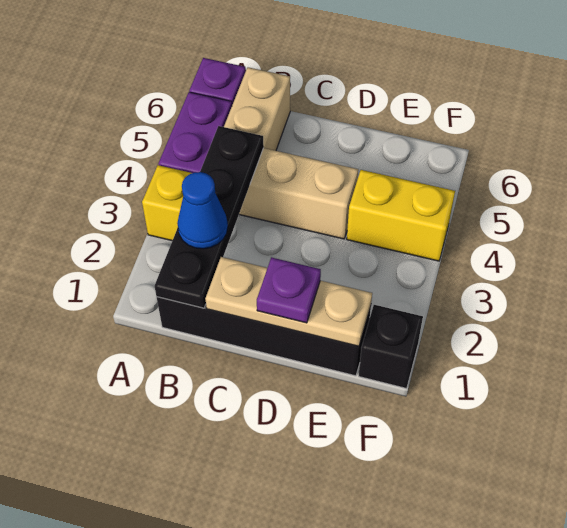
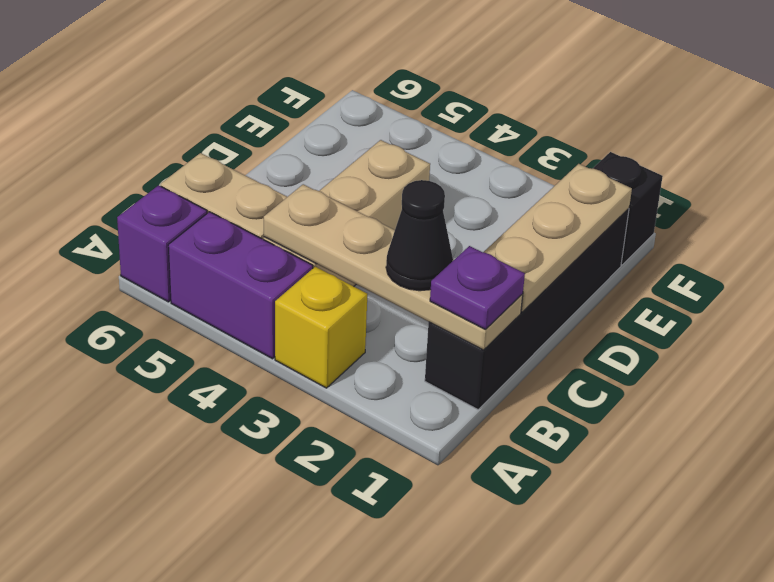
black 1x4 plate [155,126,264,308] -> tan 1x4 plate [264,184,523,350]
blue 1x1 cone [177,172,228,249] -> black 1x1 cone [386,180,453,291]
purple 1x1 plate [257,257,321,323] -> purple 1x1 plate moved to [430,246,525,329]
yellow 1x2 brick [347,170,455,261] -> none

